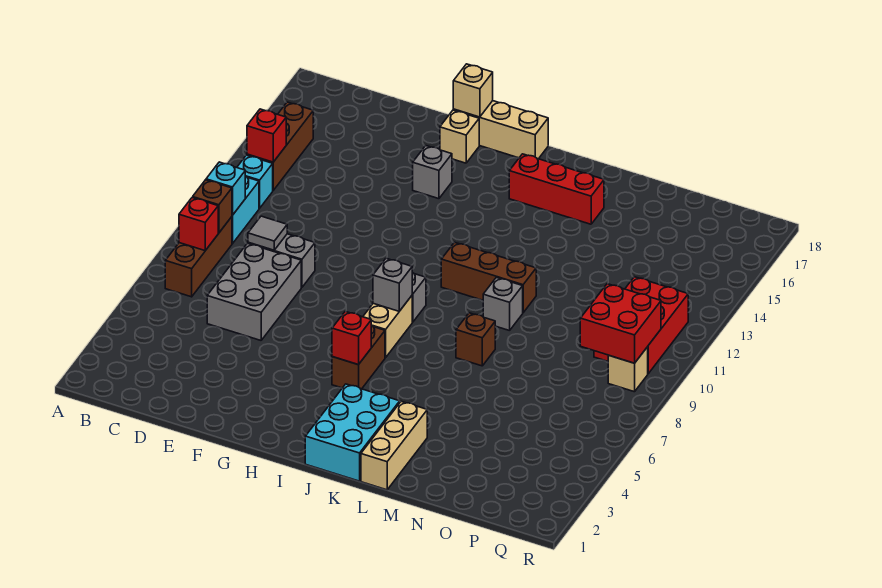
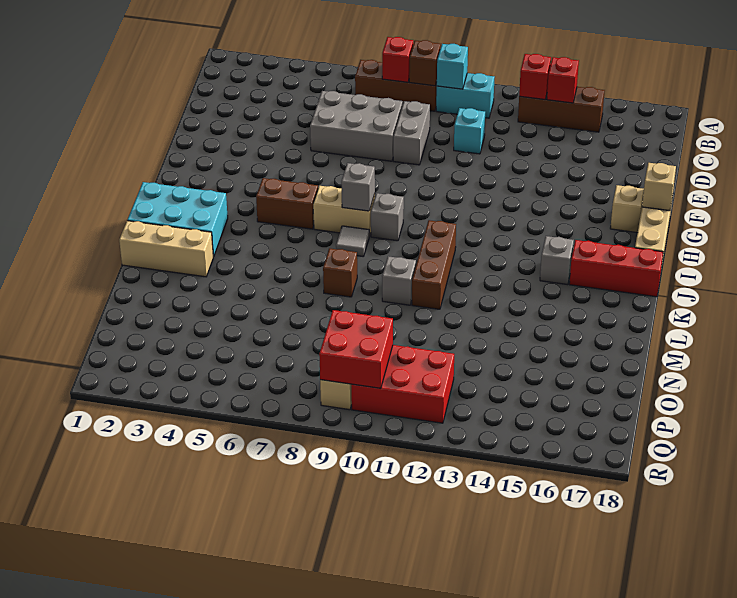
cyan 1x1 brick [237,155,273,208] -> cyan 1x1 brick moved to [454,108,485,154]
grey 1x1 tile [248,216,287,250] -> grey 1x1 tile moved to [336,226,369,256]
grey 1x1 brick [413,146,452,199] -> grey 1x1 brick moved to [540,236,574,285]
red 1x1 brick [332,311,371,365] -> red 1x1 brick moved to [547,57,579,103]
red 1x3 brick [509,154,604,224] -> red 1x3 brick turned to [569,240,663,297]

